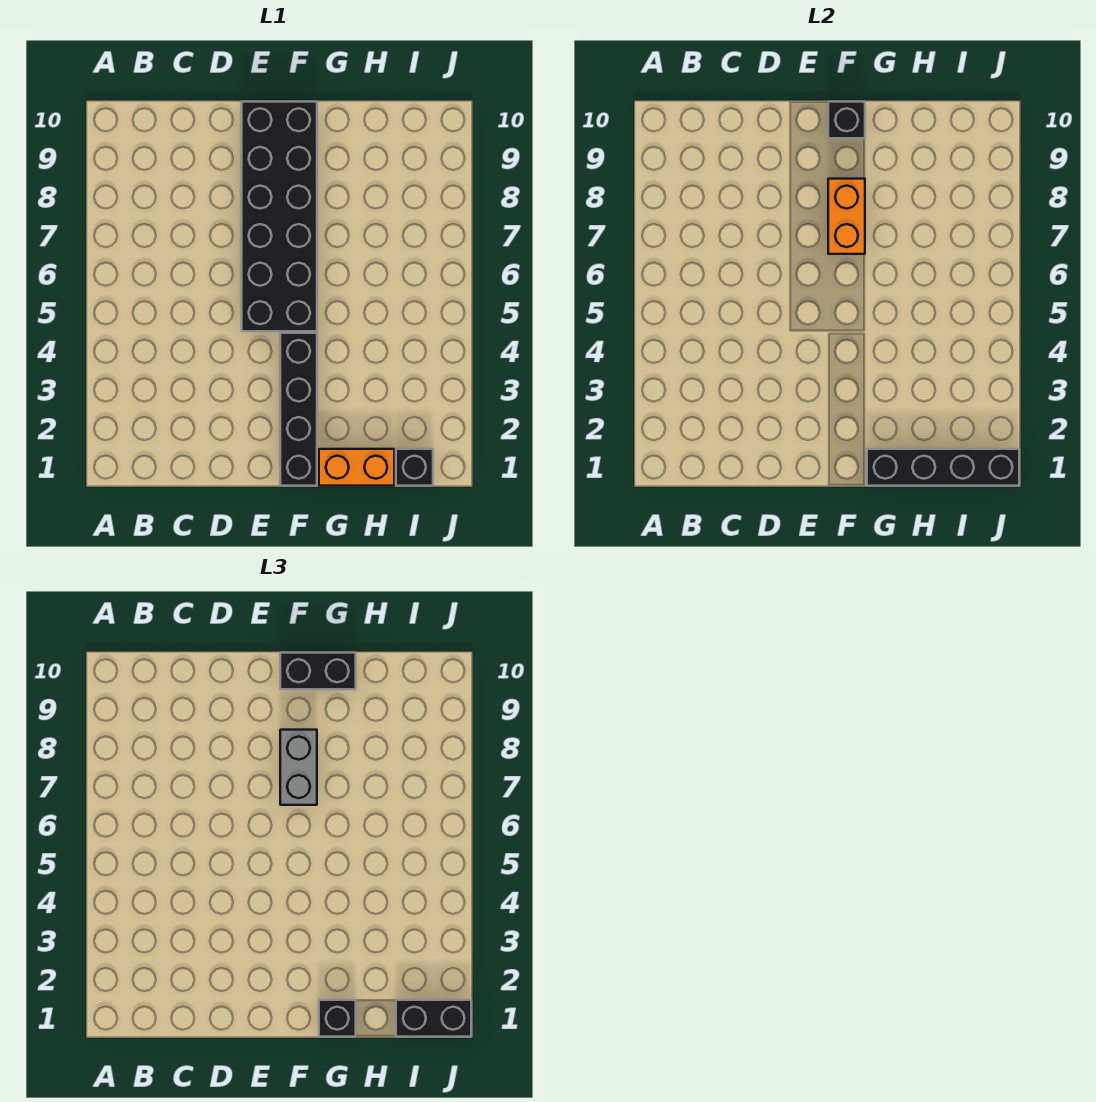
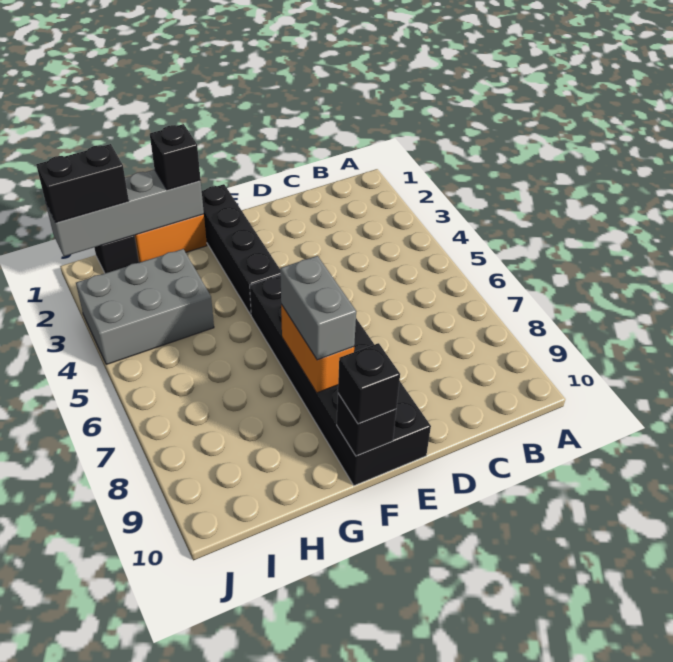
black 1x2 brick [280,653,356,689] -> black 1x1 brick [338,343,400,424]
black 1x4 brick [867,449,1019,486] -> grey 1x4 brick [46,170,204,256]
none -> grey 2x3 brick [76,249,214,364]

